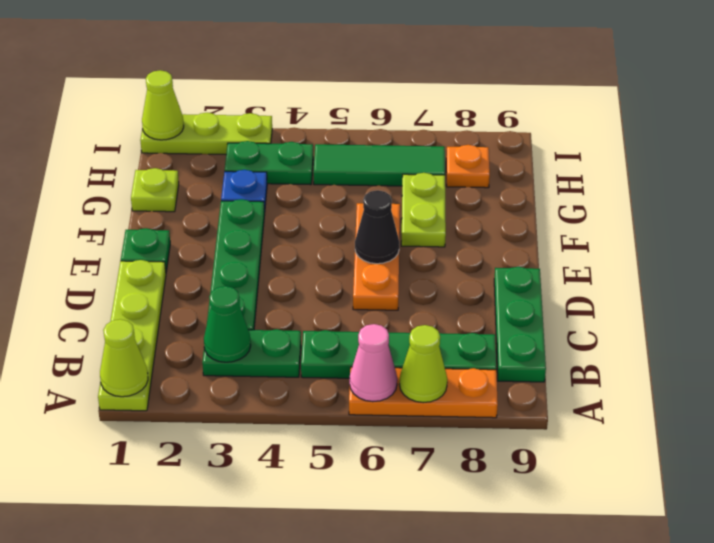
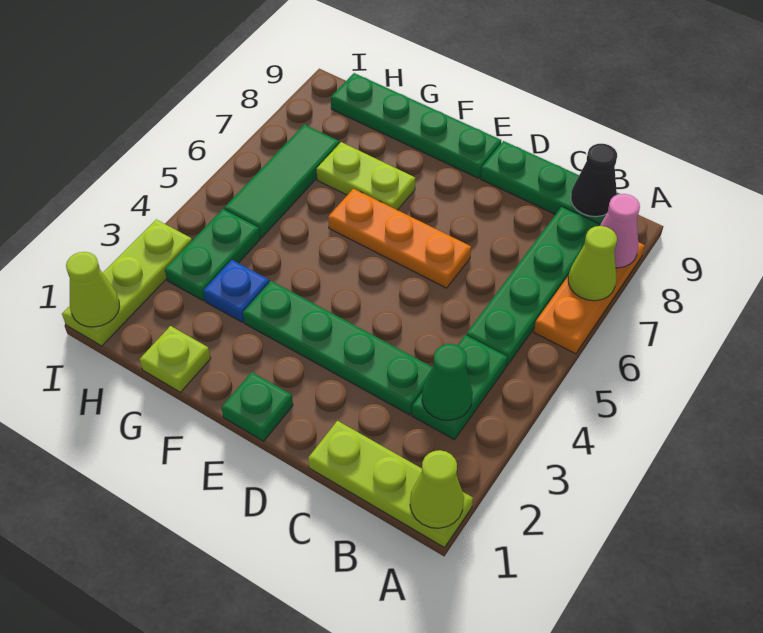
lime 1x4 plate [98,260,166,411] -> lime 1x3 plate [308,421,473,548]
pink 1x1 cone [350,324,397,402] -> pink 1x1 cone moved to [600,194,640,268]
black 1x1 cone [355,190,399,264] -> black 1x1 cone moved to [571,143,617,217]
none -> green 1x4 plate [331,73,501,178]
orange 1x1 plate [446,145,490,188] -> none

